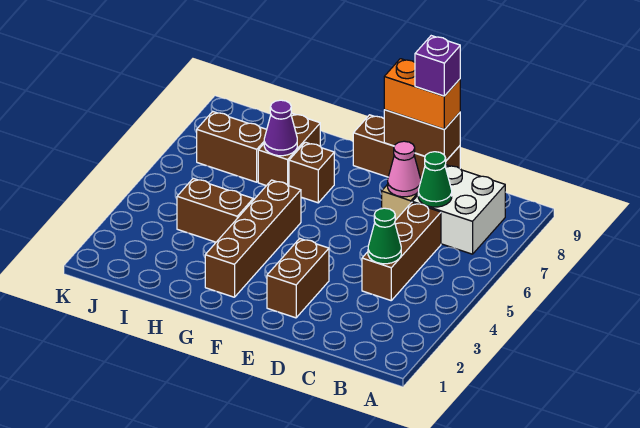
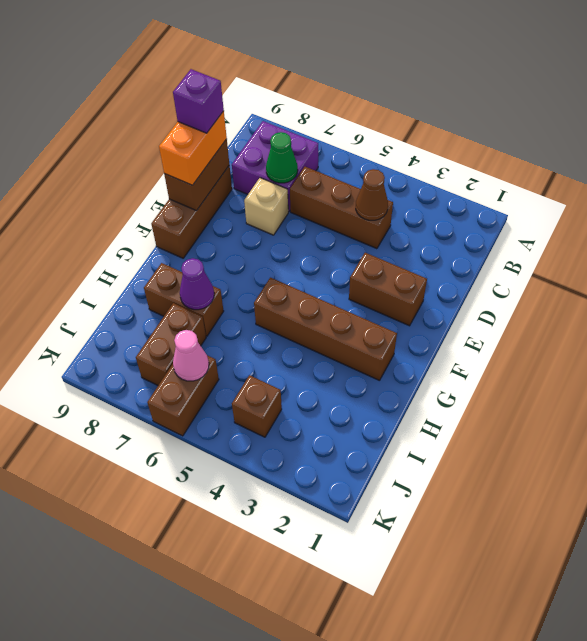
white 2x2 brick [412,165,505,254] -> purple 2x2 brick [232,121,318,212]
green 1x1 cone [368,208,401,264] -> brown 1x1 cone [356,169,388,220]
pink 1x1 cone [388,141,421,197] -> pink 1x1 cone moved to [173,330,209,381]
brown 1x1 brick [289,142,334,203] -> brown 1x1 brick moved to [232,375,282,437]
brown 1x2 brick [177,178,253,242] -> brown 1x2 brick moved to [147,355,219,436]

